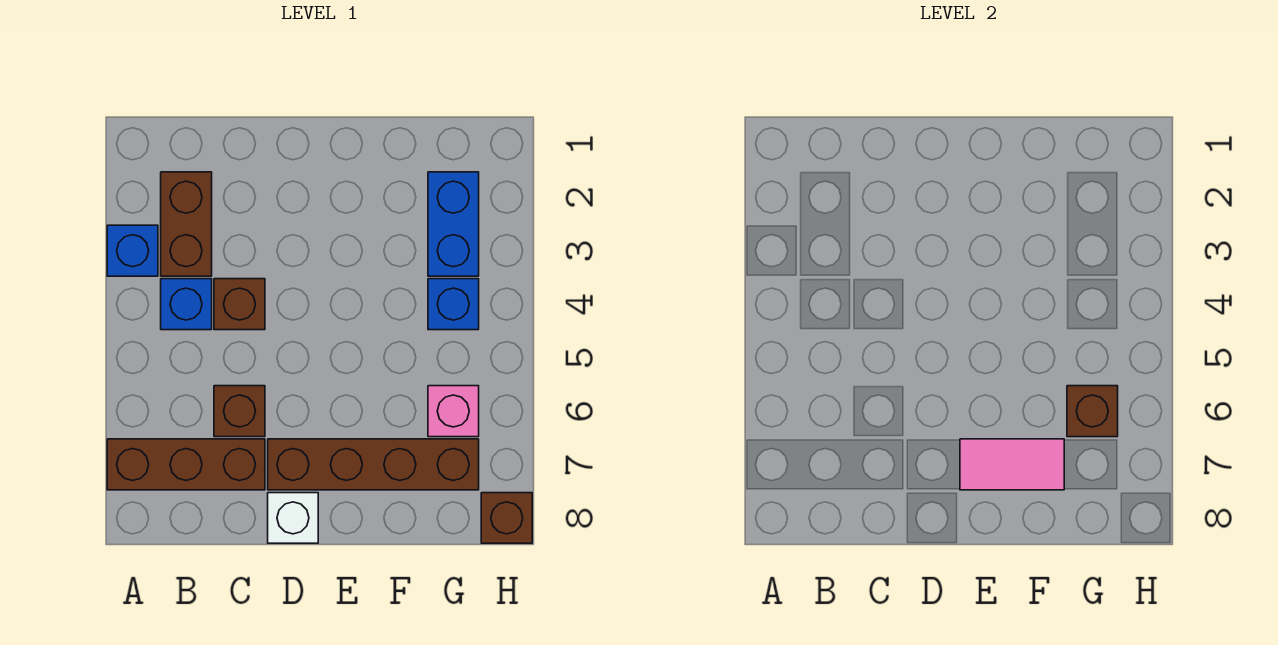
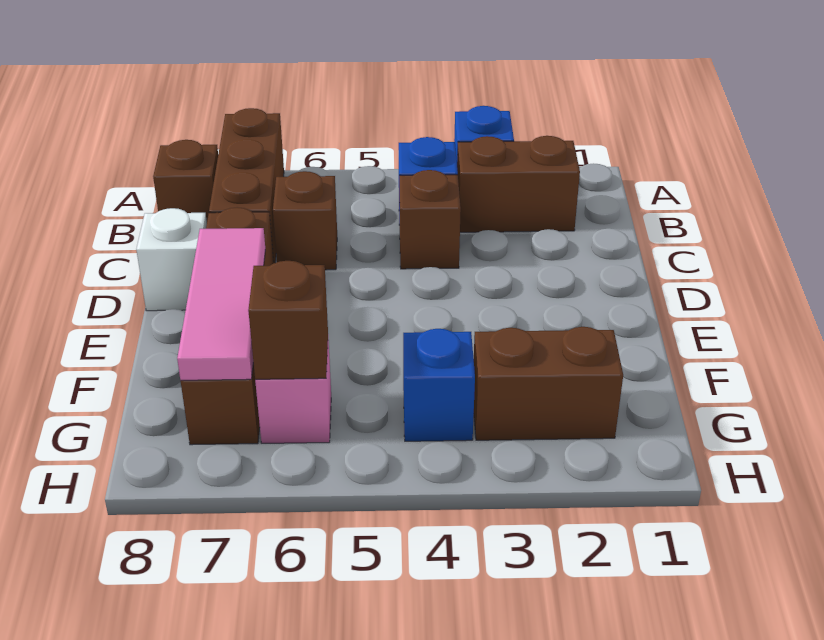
pink 1x2 tile [960,439,1064,490] -> pink 1x3 tile [177,228,265,380]
blue 1x2 brick [428,172,479,276] -> brown 1x2 brick [474,327,623,440]
brown 1x1 brick [481,493,532,543] -> brown 1x1 brick moved to [153,140,218,220]

